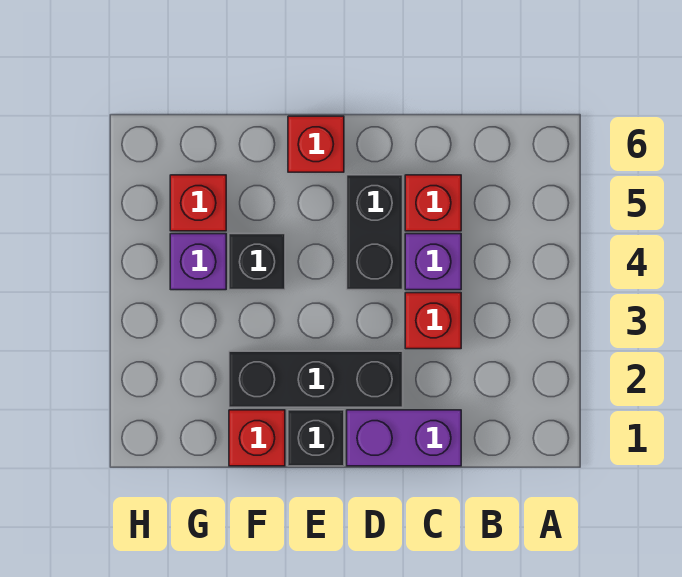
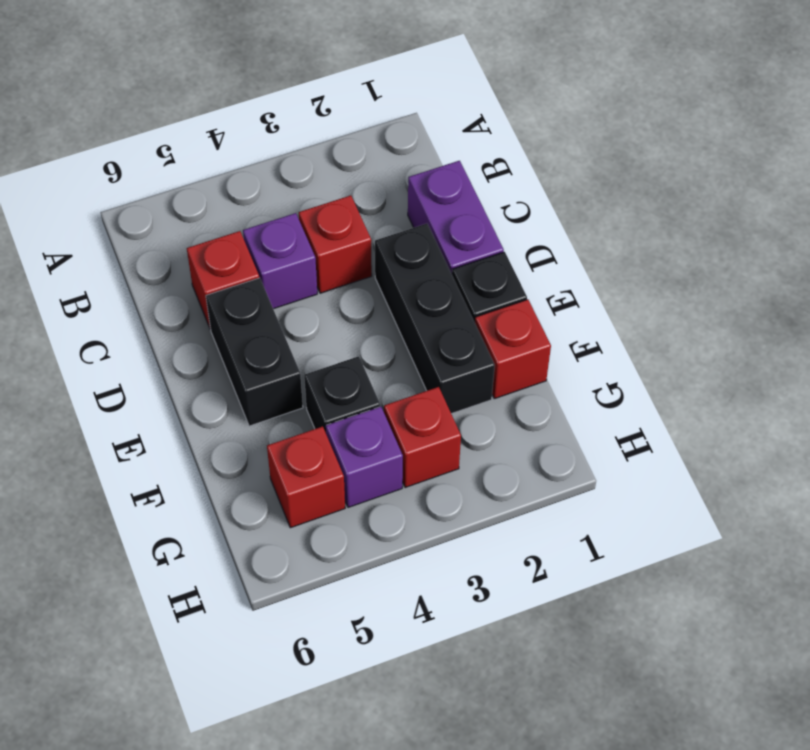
black 1x2 brick [347,175,403,290] -> black 1x2 brick turned to [206,278,303,426]
red 1x1 brick [288,116,344,172] -> red 1x1 brick moved to [384,387,461,488]

